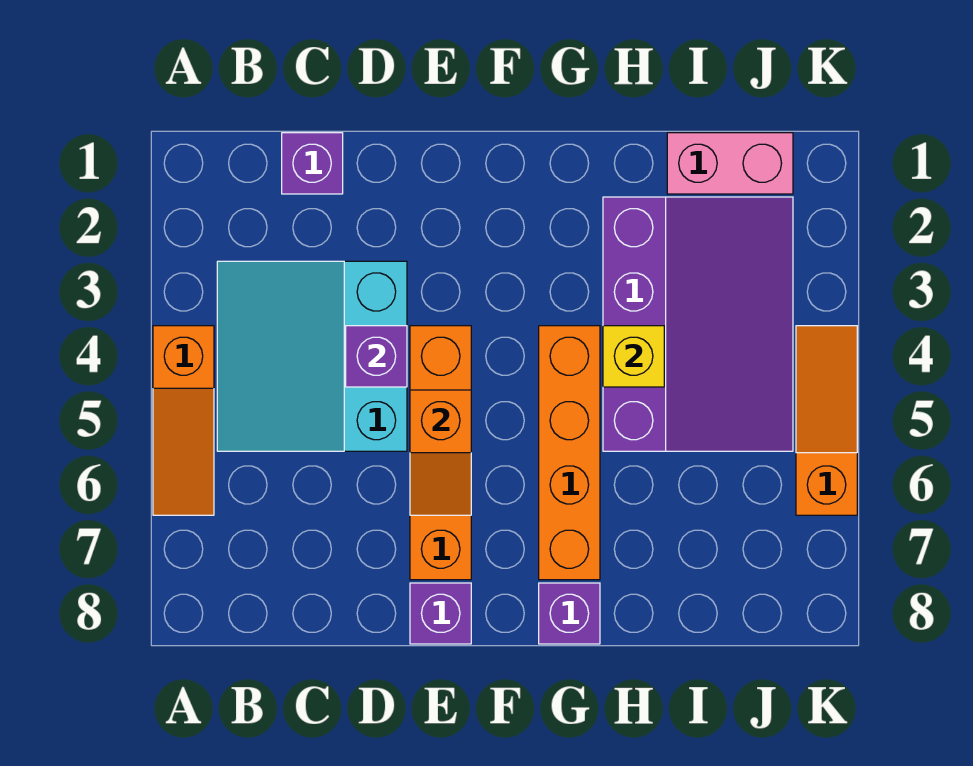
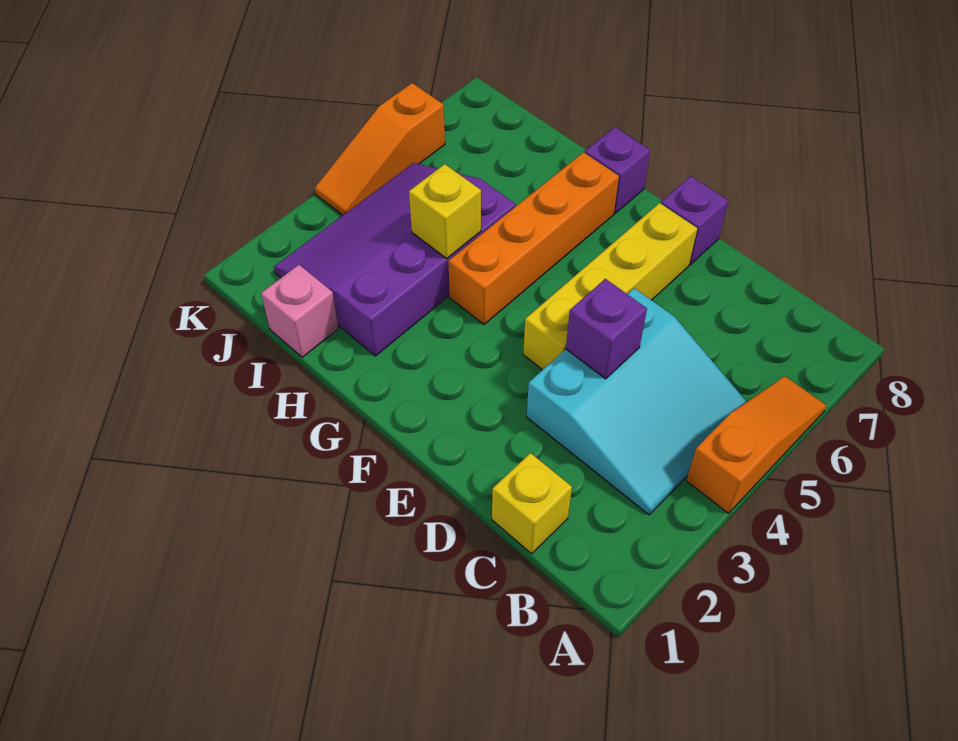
purple 1x1 brick [282,133,343,194] -> yellow 1x1 brick [492,453,572,554]
orange 1x4 brick [410,326,471,580] -> yellow 1x4 brick [523,203,697,370]
orange 1x2 slope [410,390,471,515] -> none
pink 1x2 brick [667,133,793,194] -> pink 1x1 brick [261,265,339,357]

